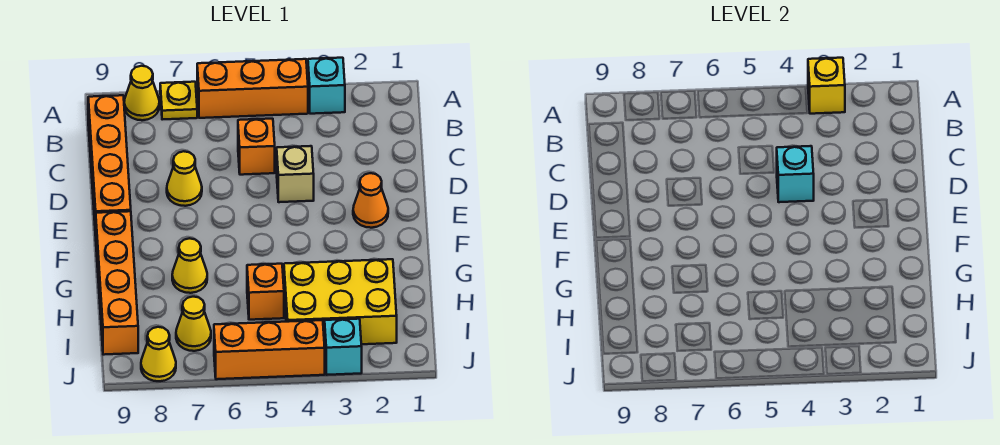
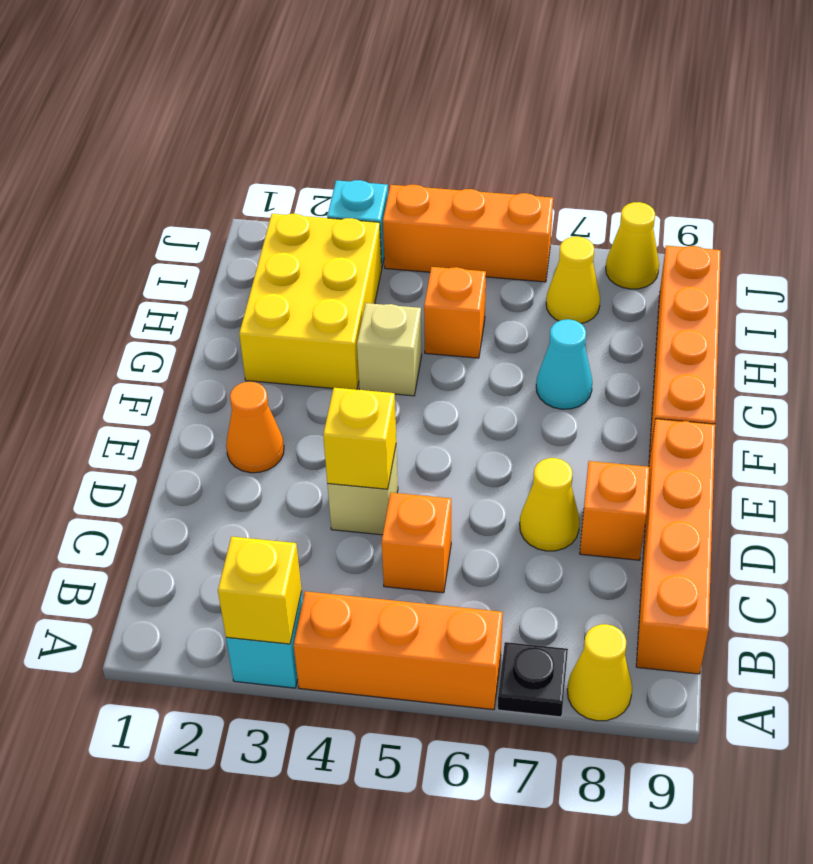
yellow 1x1 plate [160,82,197,120] -> black 1x1 plate [498,642,568,717]
cyan 1x1 brick [777,146,814,202] -> yellow 1x1 brick [323,388,396,489]
none -> orange 1x1 brick [580,461,649,560]
none -> tan 1x1 brick [357,303,422,396]
yellow 1x1 cone [172,238,207,293] -> cyan 1x1 cone [536,319,592,409]
yellow 2x3 brick [284,259,397,346] -> yellow 2x3 brick turned to [239,214,382,390]

